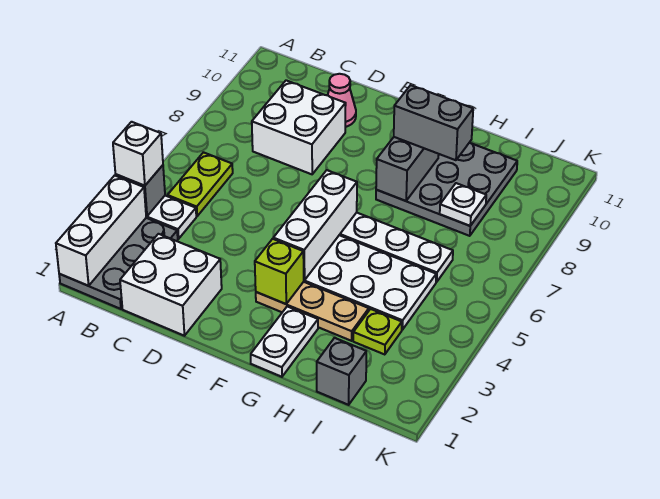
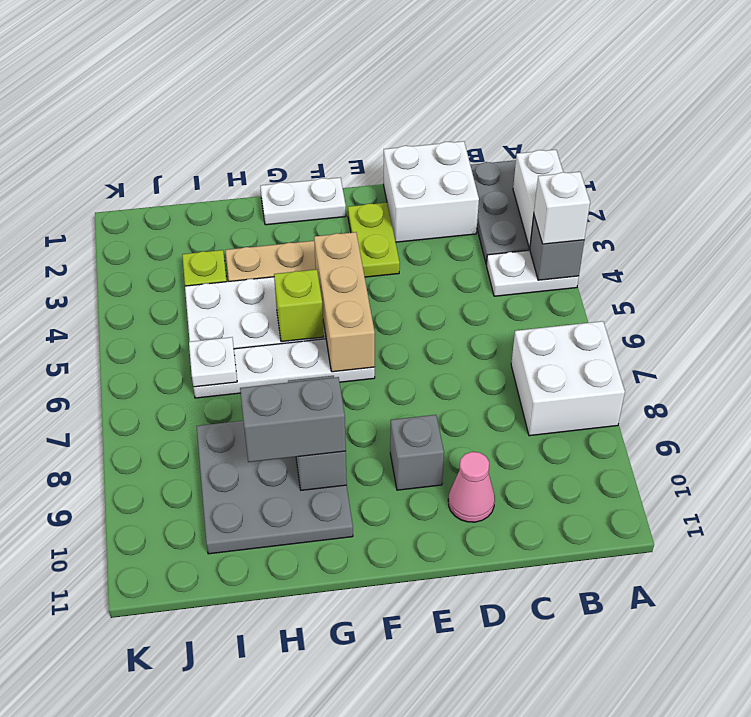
white 1x3 brick [56,175,146,286] -> white 1x2 brick [513,150,563,248]
lime 1x2 plate [168,152,233,216] -> lime 1x2 plate moved to [348,203,400,277]
white 2x2 brick [252,80,346,174] -> white 2x2 brick moved to [511,321,625,436]
lime 1x1 brick [255,239,304,304] -> lime 1x1 brick moved to [274,269,324,342]
white 1x3 brick [273,170,357,280] -> tan 1x3 brick [314,232,375,372]
white 1x2 plate [251,306,318,377] -> white 1x2 plate turned to [260,178,346,225]
grey 1x1 brick [317,338,366,405] -> grey 1x1 brick moved to [390,415,444,490]
white 1x1 plate [440,183,486,226] -> white 1x1 plate moved to [189,337,237,387]

